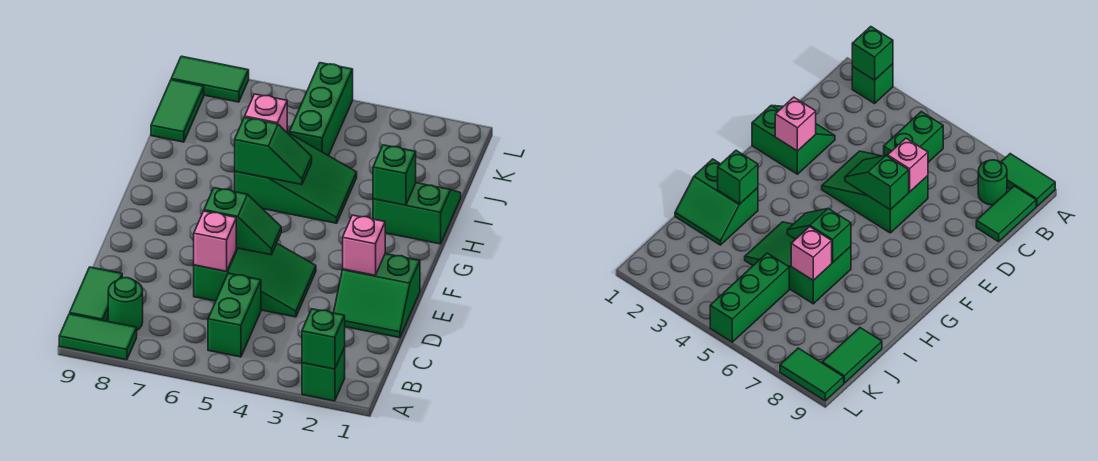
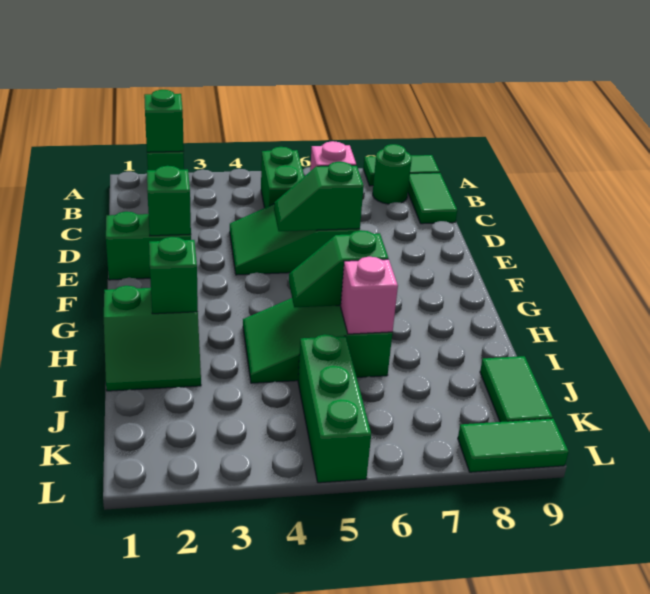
pink 1x1 brick [343,215,385,275] -> green 1x1 brick [147,166,191,236]

